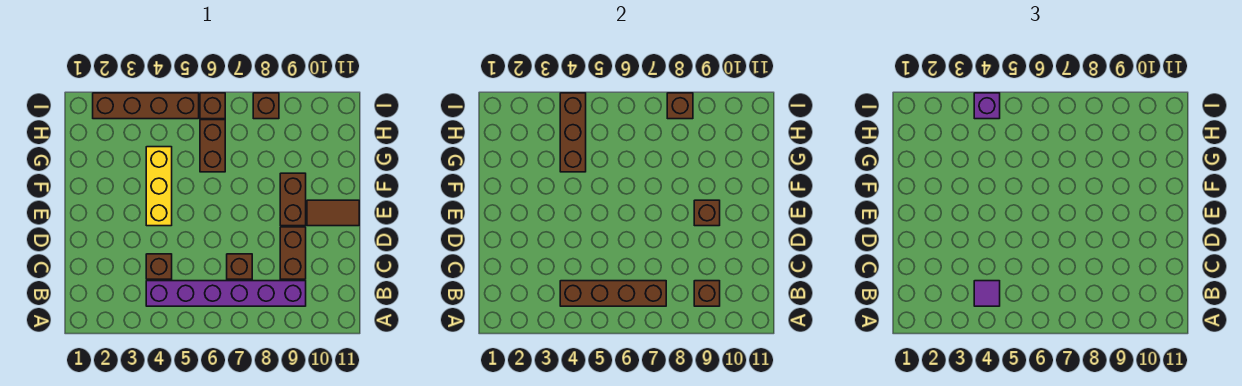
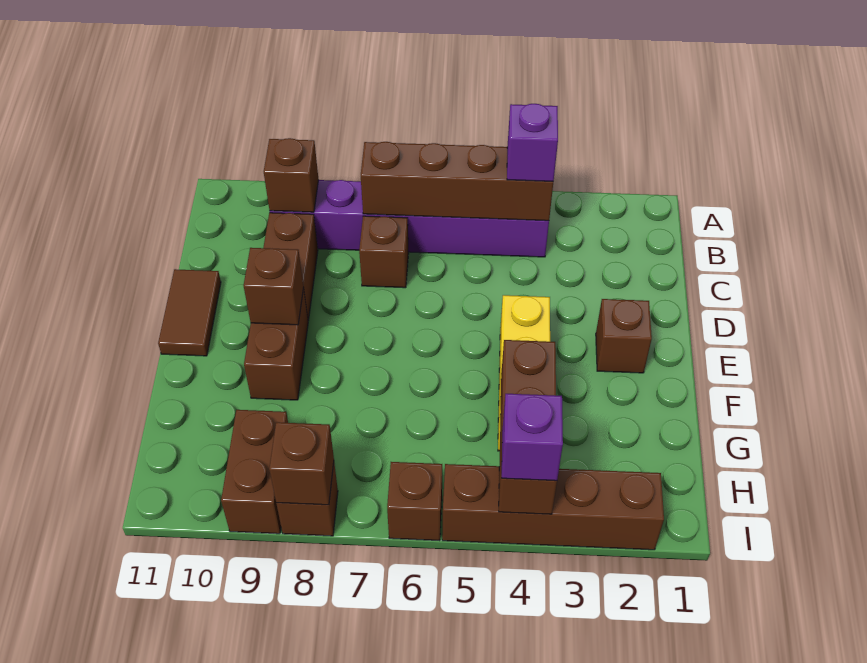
purple 1x1 tile [974,281,1000,306] -> purple 1x1 brick [507,104,558,181]
brown 1x1 brick [146,254,172,279] -> brown 1x1 brick moved to [596,299,652,373]
brown 1x2 tile [307,200,359,226] -> brown 1x2 tile turned to [158,269,221,356]
brown 1x2 brick [200,120,225,172] -> brown 1x2 brick moved to [221,410,288,534]

